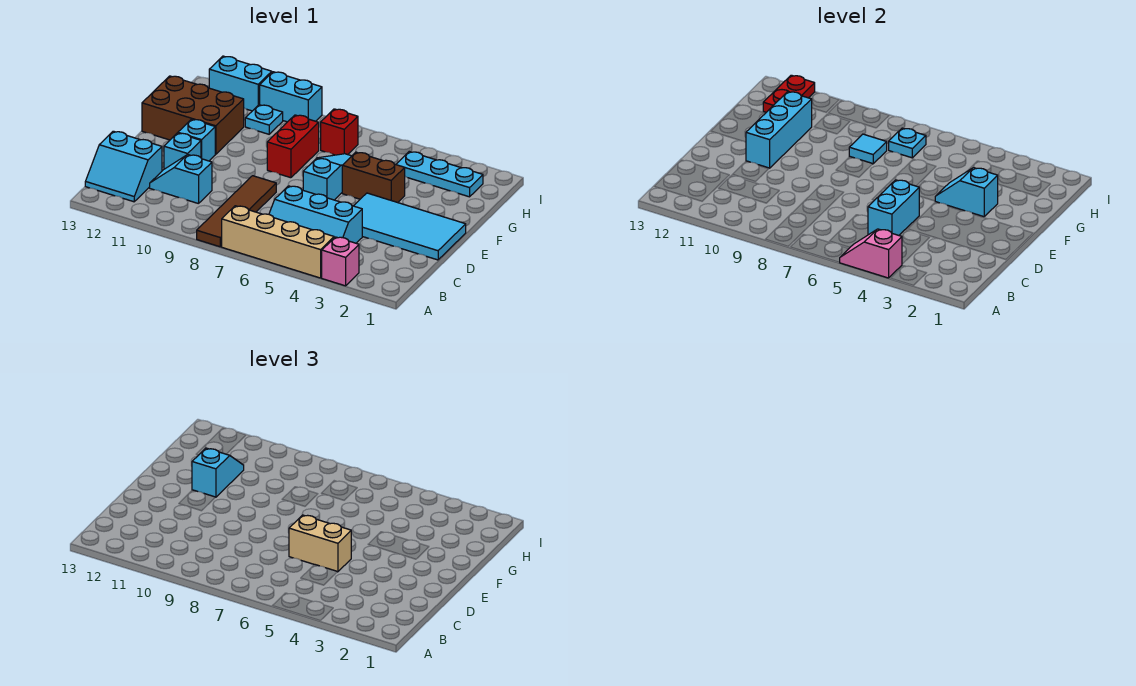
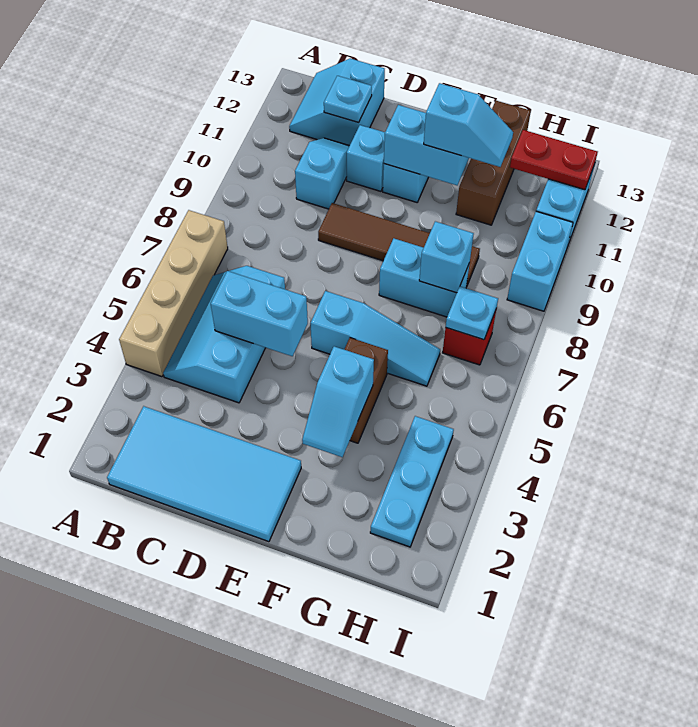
pink 1x1 brick [322,237,359,286] -> none
pink 1x2 slope [839,229,902,278] -> none
brown 1x4 tile [197,176,276,247] -> brown 1x4 tile moved to [318,203,480,287]
cyan 2x4 tile [354,193,466,260] -> cyan 2x4 tile turned to [107,406,301,542]
tan 1x2 brick [289,515,351,572] -> none
cyan 1x3 brick [746,92,812,168] -> cyan 1x2 brick [384,105,469,185]
cyan 1x2 slope [935,168,998,217] -> cyan 1x2 slope turned to [302,346,374,457]
red 1x2 brick [267,115,319,178] -> cyan 1x2 brick [379,238,470,317]
brown 2x3 brick [142,76,244,154] -> brown 1x3 brick [456,101,531,225]
cyan 1x1 tile [849,134,887,164] -> cyan 1x1 brick [419,221,474,293]
cyan 1x1 plate [245,105,283,134] -> cyan 1x1 plate moved to [324,76,372,123]

